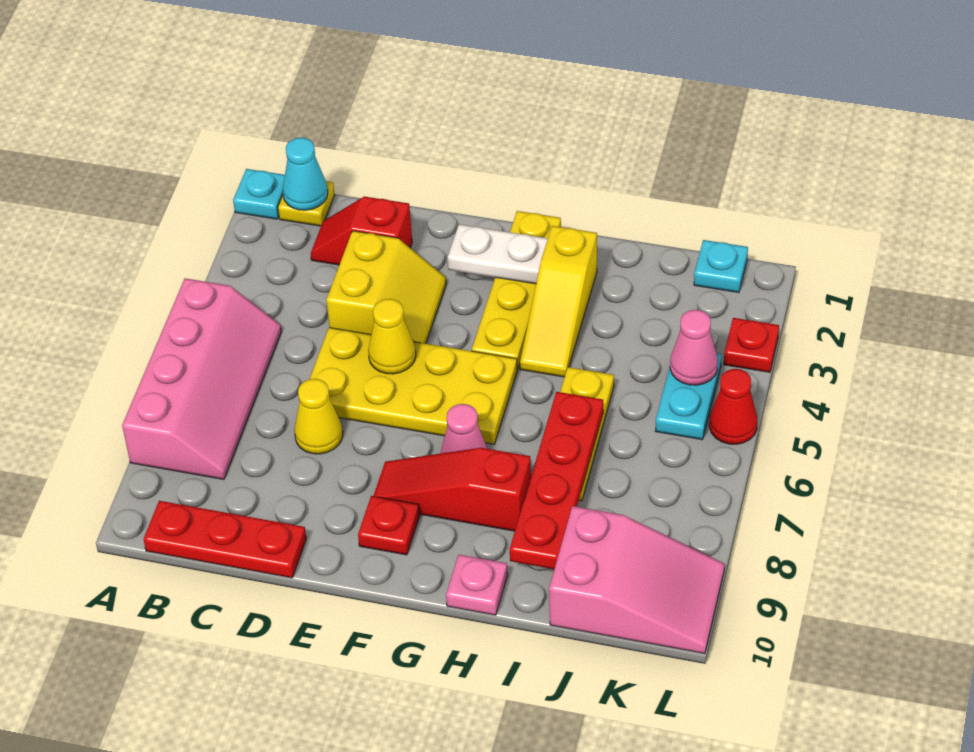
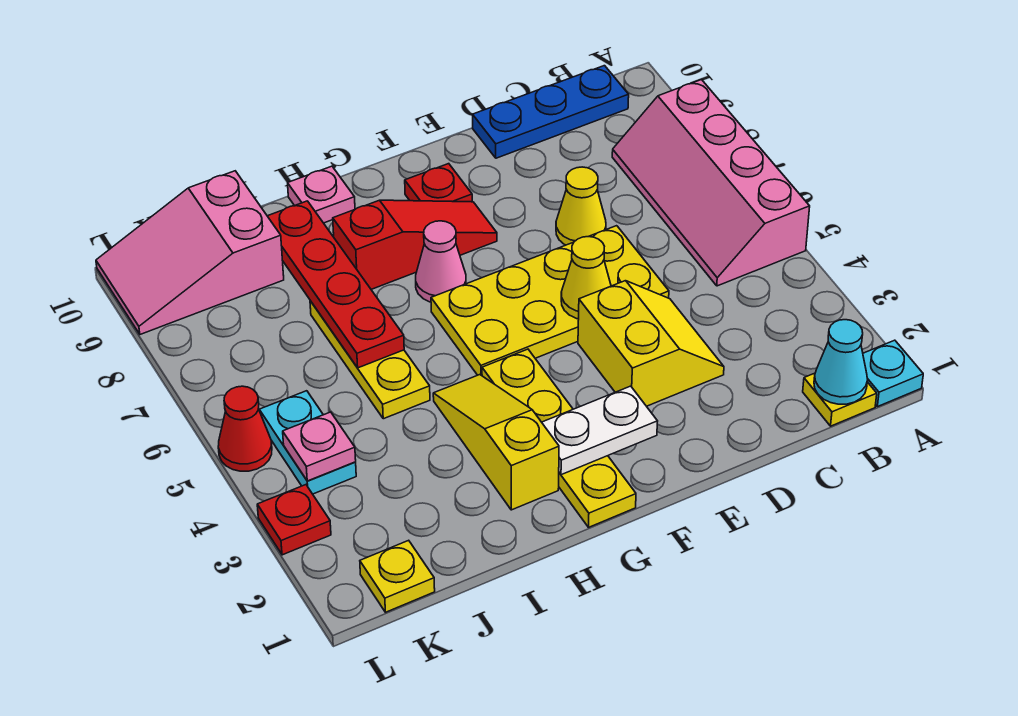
red 1x3 plate [143,501,306,578] -> blue 1x3 plate [473,66,629,158]
red 1x2 slope [311,196,412,265] -> none
yellow 2x2 slope [326,231,446,343] -> yellow 2x2 slope turned to [578,281,724,406]
cyan 1x1 plate [694,240,748,293] -> yellow 1x1 plate [360,540,435,612]
pink 1x1 cone [670,310,718,385] -> pink 1x1 plate [283,412,356,481]

